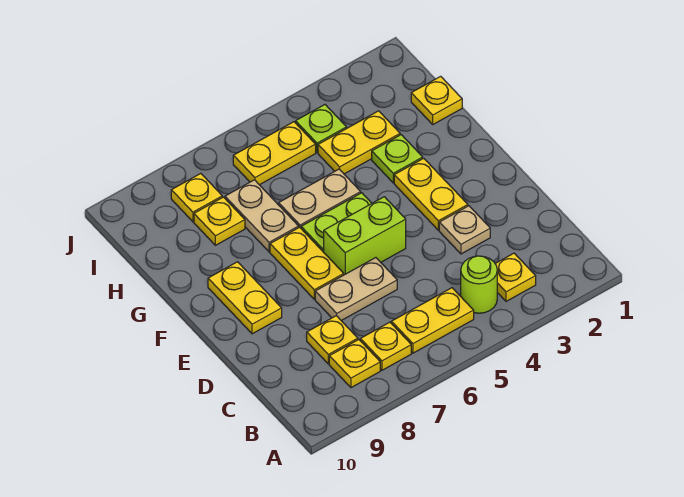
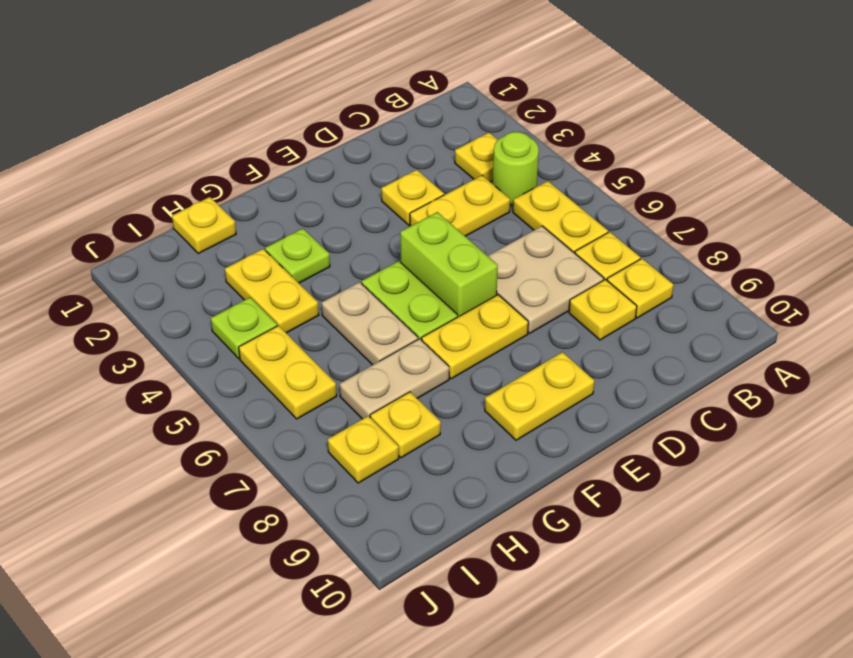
tan 1x1 plate [439,206,490,254] -> yellow 1x1 plate [381,170,444,225]
tan 1x2 plate [315,258,397,321] -> tan 2x2 plate [488,226,604,334]
yellow 1x2 plate [394,158,468,230] -> yellow 1x2 plate moved to [410,175,510,236]

